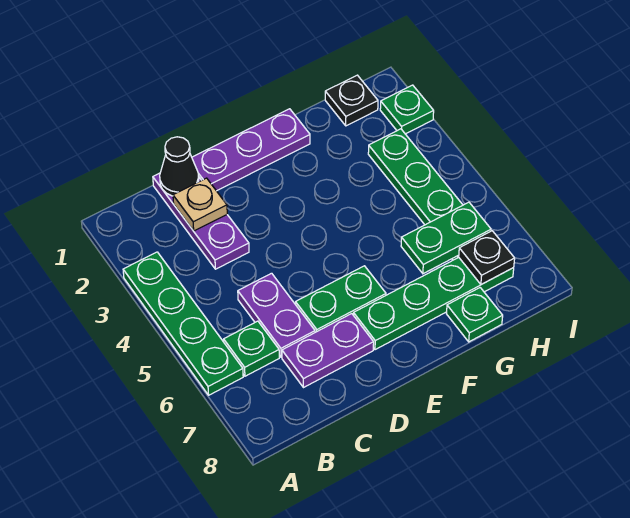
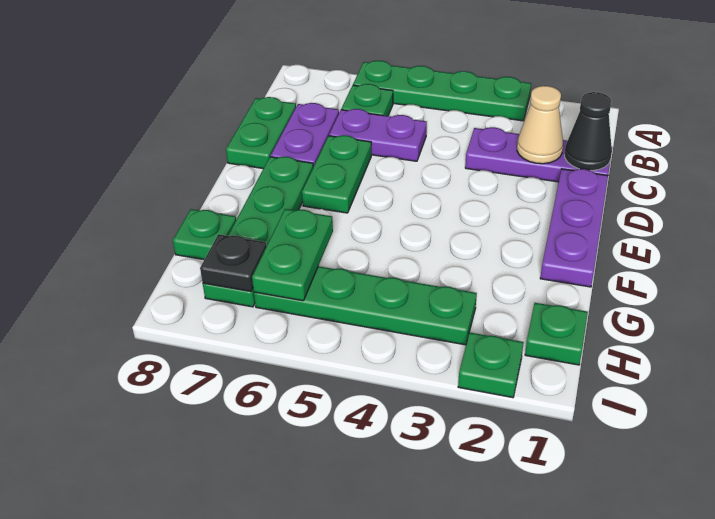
tan 1x1 plate [173,178,227,231] -> tan 1x1 cone [517,86,563,164]
none -> green 1x2 plate [226,97,296,169]
black 1x1 plate [325,75,378,126] -> green 1x1 plate [525,303,588,365]

